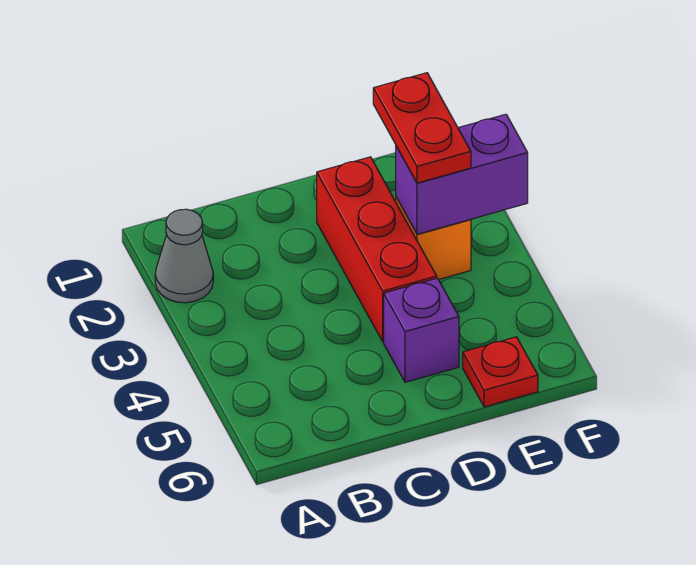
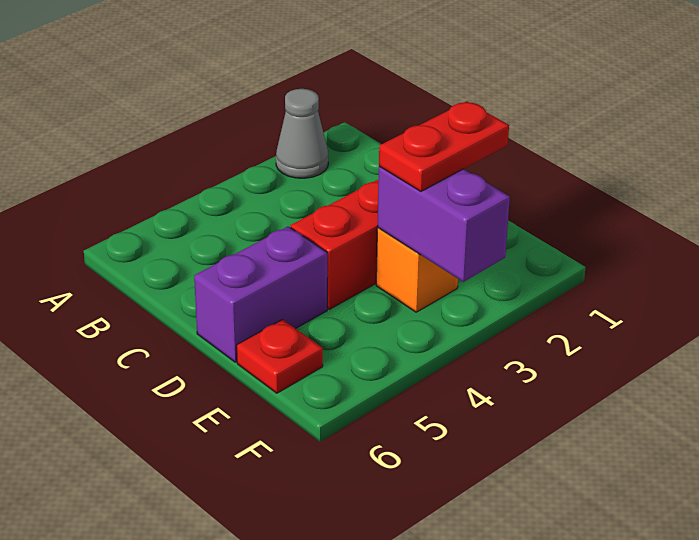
purple 1x1 brick [384,278,459,382] -> purple 1x2 brick [194,227,327,362]

